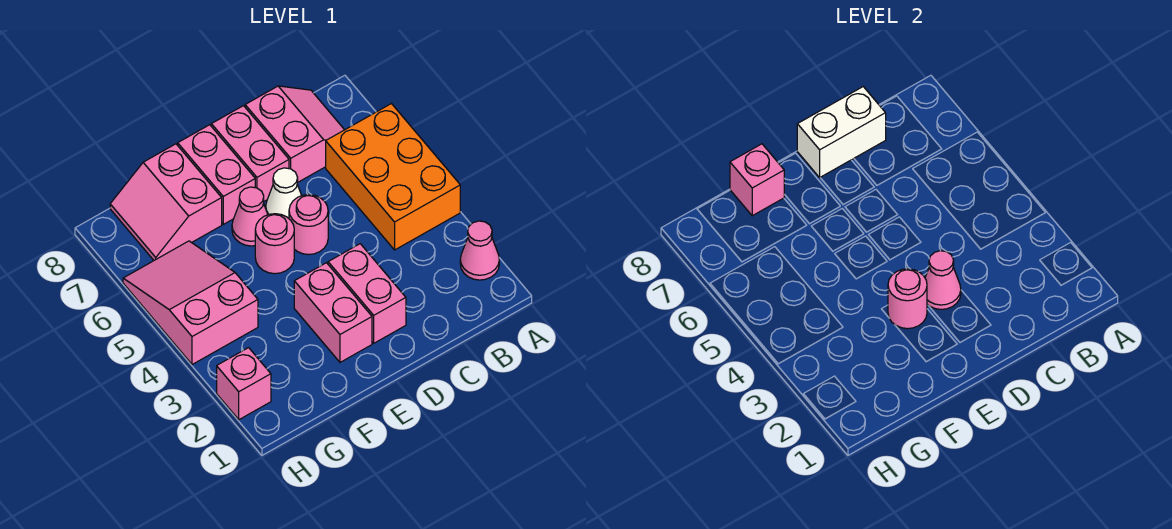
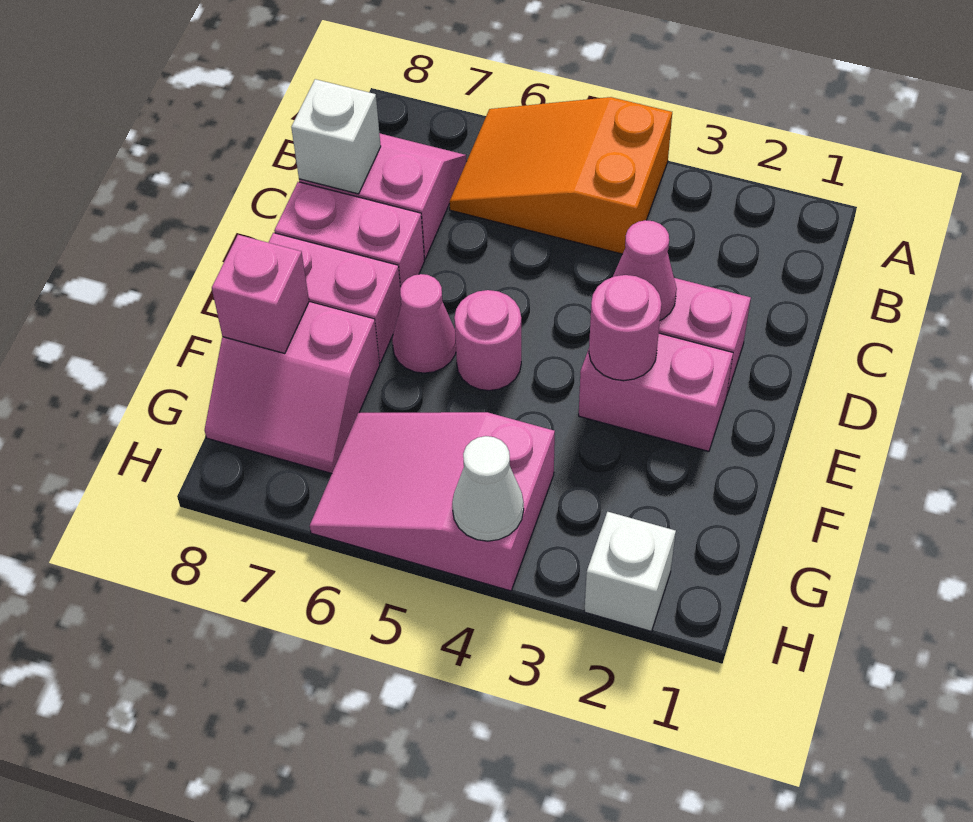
pink 1x1 cone [460,221,499,280] -> none
orange 2x3 brick [326,104,460,250] -> orange 2x3 slope [449,97,672,254]
white 1x2 brick [797,87,886,178] -> white 1x1 brick [291,79,381,194]
pink 1x1 round brick [289,195,328,255] -> none
white 1x1 cone [266,168,302,218] -> white 1x1 cone moved to [452,436,524,541]
pink 1x1 brick [217,348,271,420] -> white 1x1 brick [584,512,676,631]

